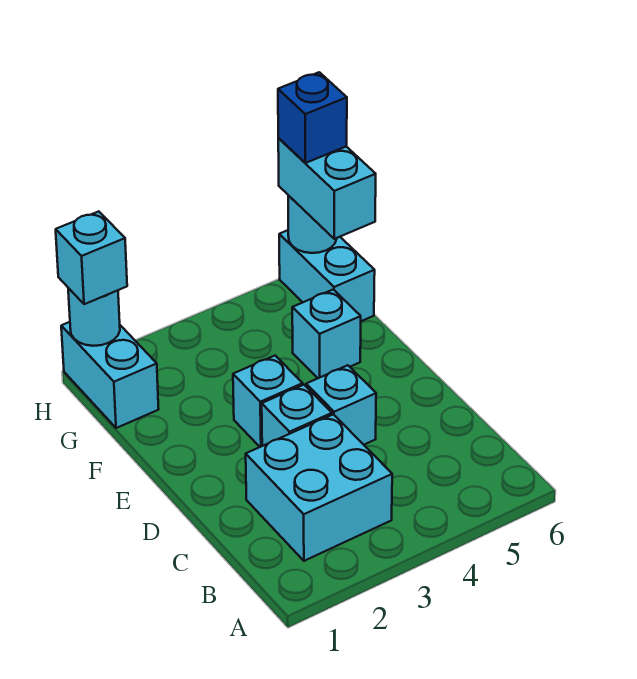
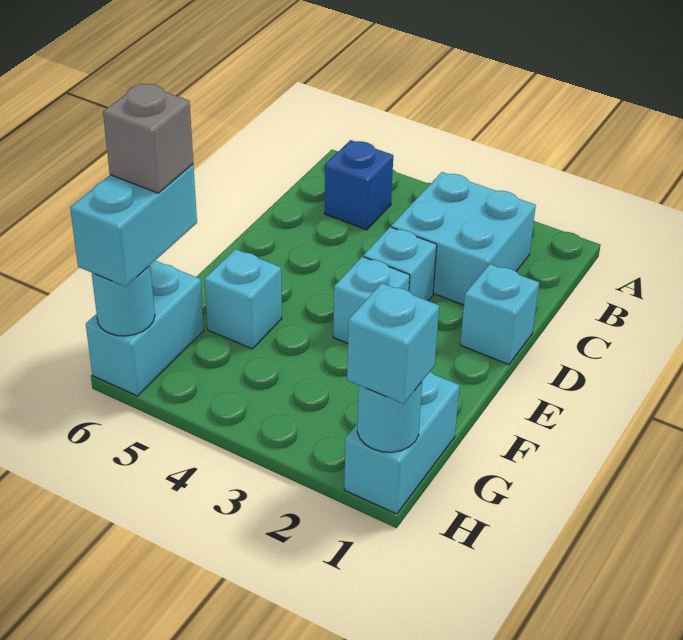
cyan 1x1 brick [306,365,376,445] -> cyan 1x1 brick moved to [460,264,539,365]
none -> grey 1x1 brick [103,83,193,193]
blue 1x1 brick [278,72,347,163] -> blue 1x1 brick moved to [325,140,393,230]

